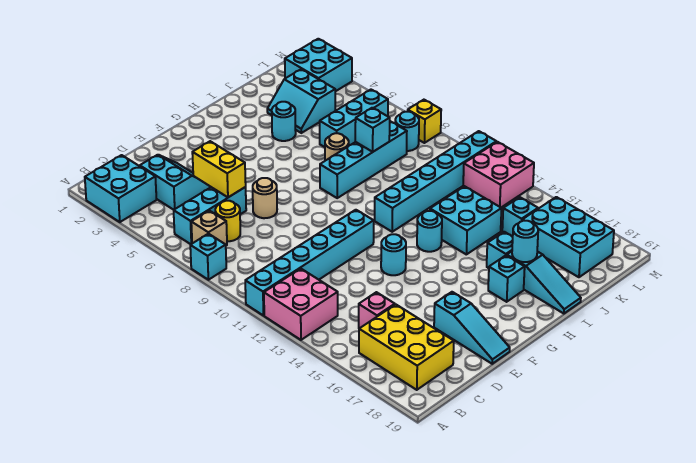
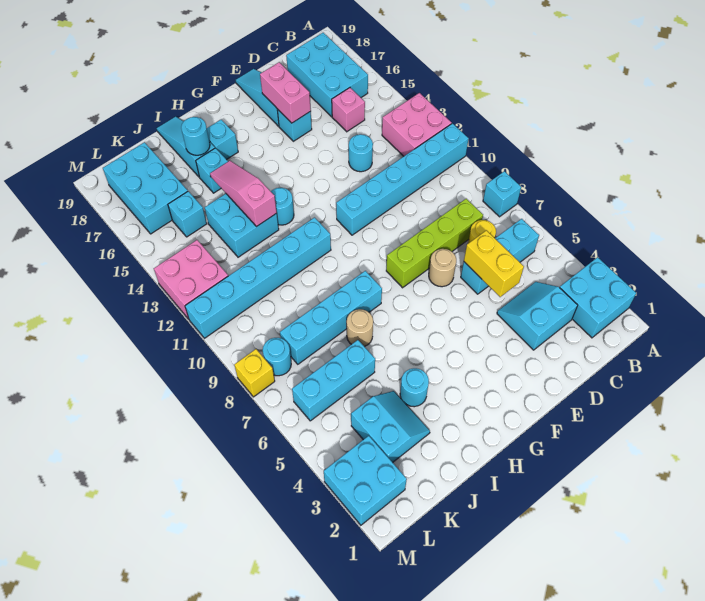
tan 1x1 brick [191,211,227,246] -> none
yellow 2x3 brick [359,304,454,390] -> cyan 2x3 brick [286,33,368,117]
cyan 2x2 slope [140,155,210,210] -> cyan 2x2 slope turned to [497,282,577,350]
none -> lime 1x4 brick [386,199,483,288]
none -> pink 1x2 brick [260,62,311,123]
cyan 1x1 round brick [381,234,406,275] -> cyan 1x1 round brick moved to [349,134,373,172]
none -> pink 1x3 slope [210,161,277,226]
cyan 1x1 brick [355,108,390,152] -> cyan 1x1 brick moved to [277,109,312,141]

